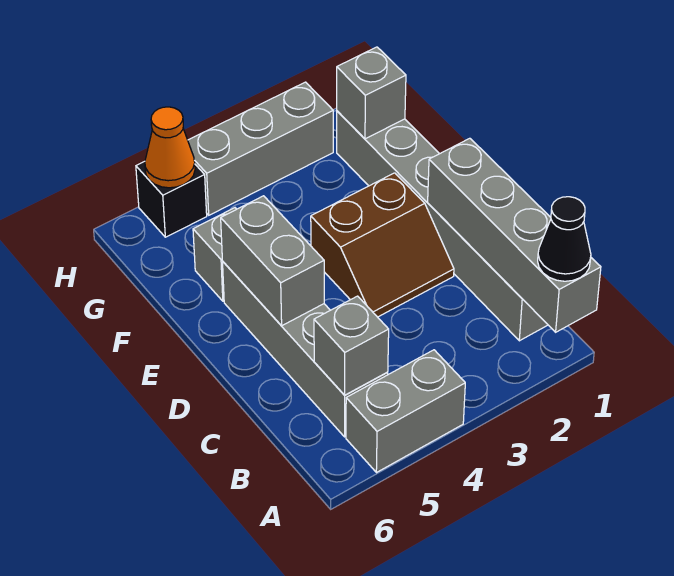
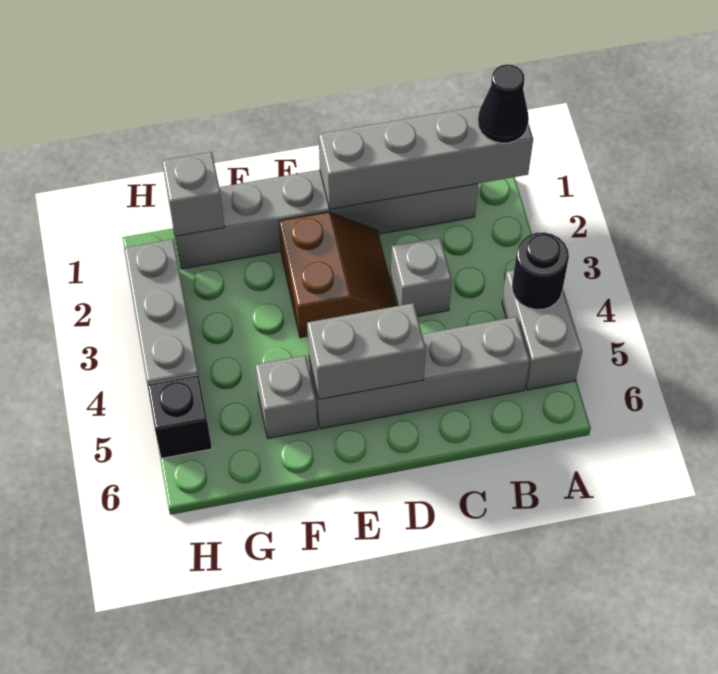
none -> black 1x1 round brick [512,232,569,310]
grey 1x1 brick [314,296,389,395] -> grey 1x1 brick moved to [391,237,452,316]
orange 1x1 cone [145,107,195,188] -> none

